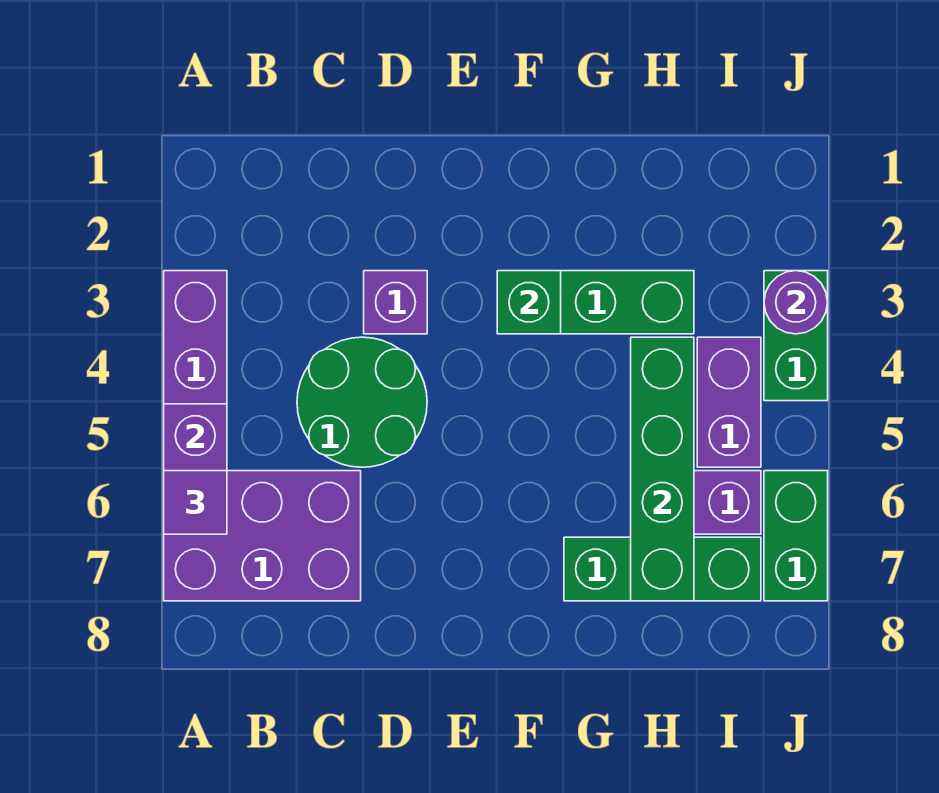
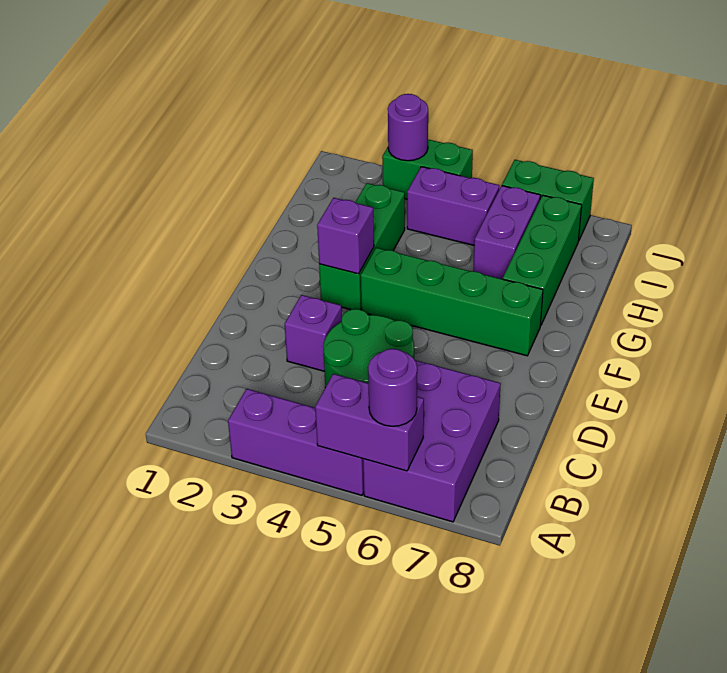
purple 1x1 tile [164,471,227,534] -> purple 1x1 round brick [368,349,417,426]
green 1x1 brick [497,271,561,334] -> purple 1x1 brick [317,198,374,274]
green 1x4 brick [631,337,694,601] -> green 1x4 brick moved to [361,248,543,356]

